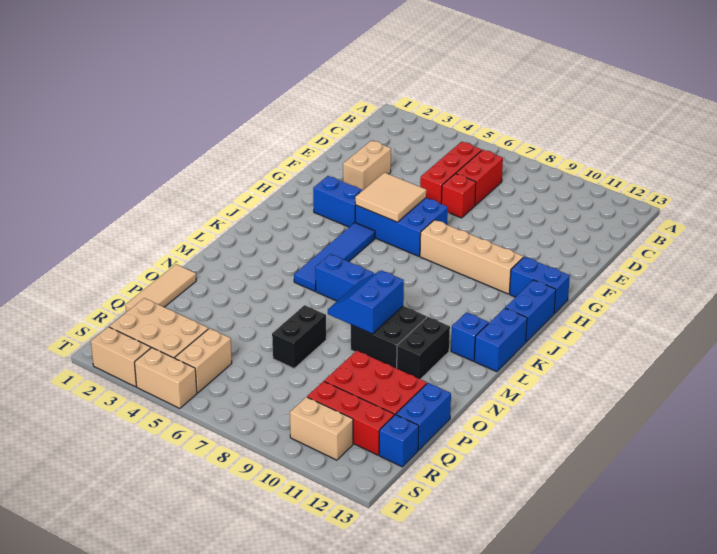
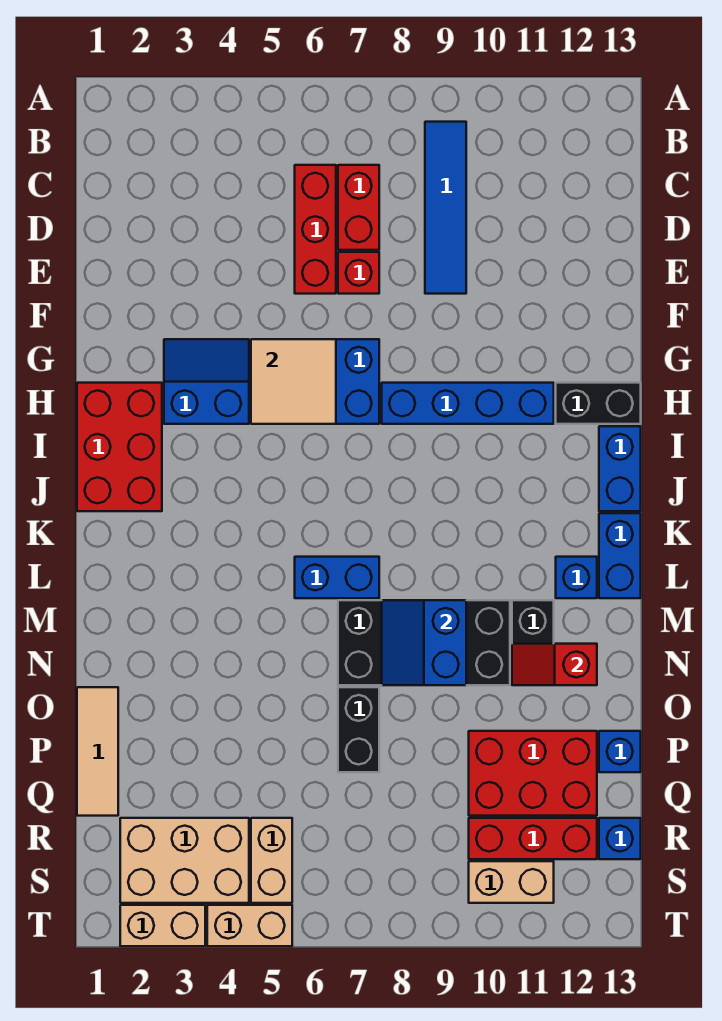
tan 1x2 brick [343,140,391,190] -> none
none -> red 2x3 brick [77,383,162,511]
tan 1x4 brick [420,220,523,294] -> blue 1x4 brick [382,383,554,424]
blue 1x2 brick [510,257,570,313] -> black 1x2 brick [556,383,641,424]
blue 1x4 tile [294,223,375,291] -> blue 1x4 tile moved to [425,122,466,294]
black 2x2 brick [351,306,427,368] -> black 2x4 brick [338,600,510,685]
none -> red 1x2 slope [512,644,597,685]
blue 1x2 brick [396,383,451,450] -> blue 1x1 brick [599,731,641,772]

